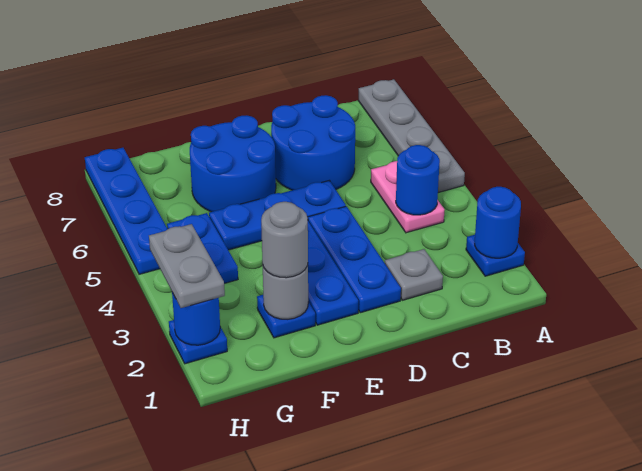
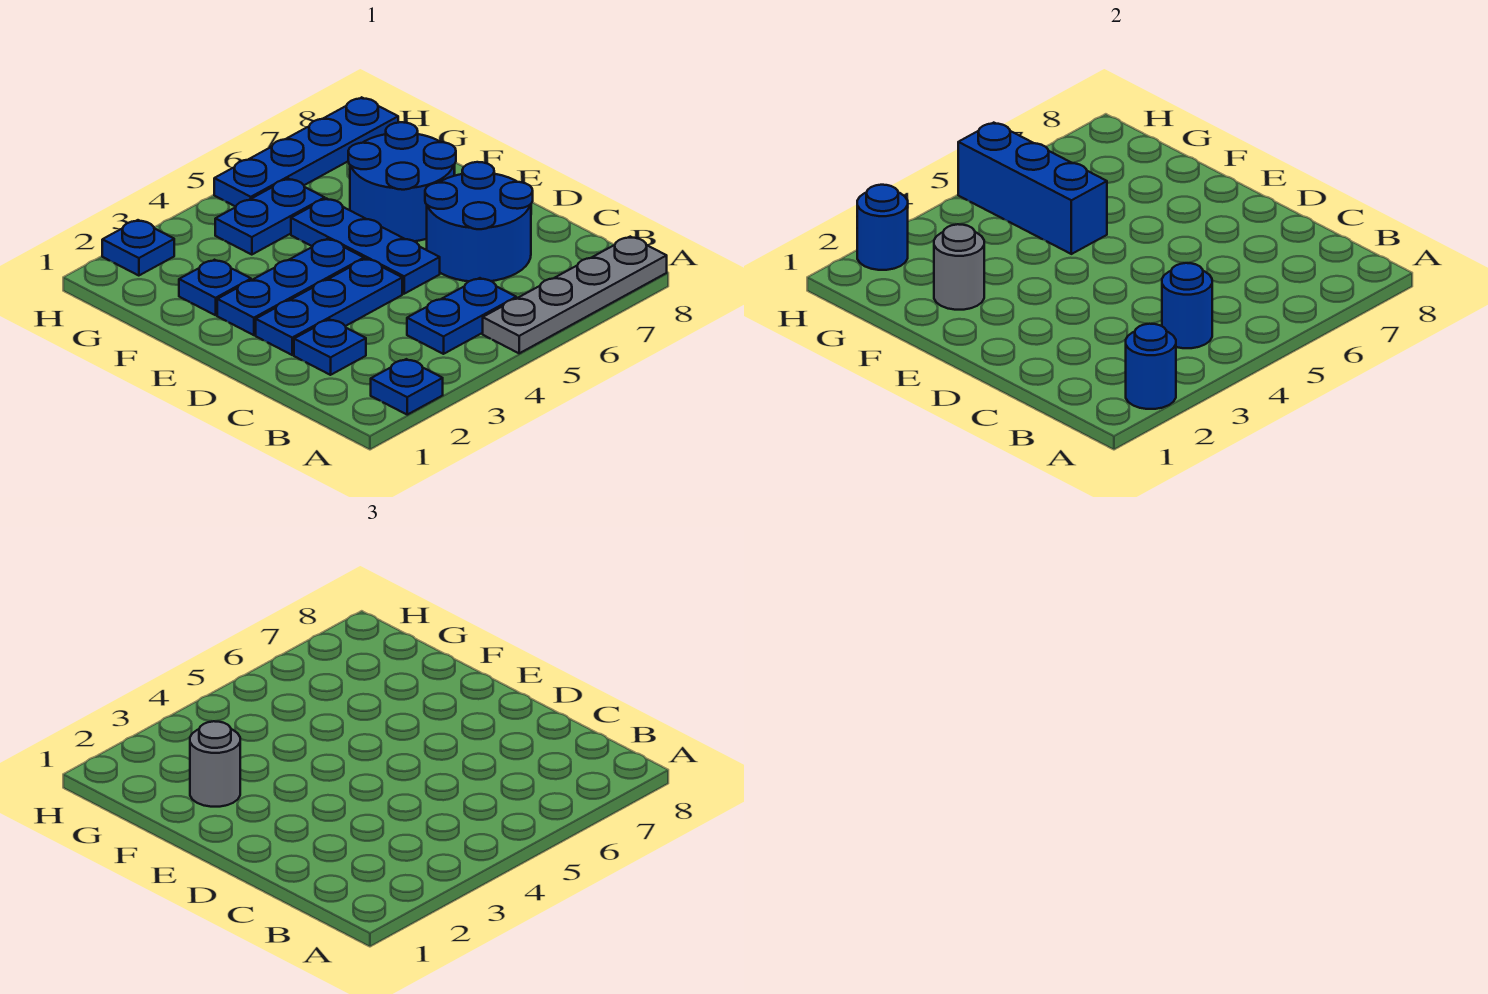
pink 1x2 plate [371,161,445,233] -> blue 1x2 plate [407,278,516,354]
grey 1x1 plate [385,249,443,300] -> blue 1x1 plate [294,319,366,375]
none -> blue 1x3 brick [958,123,1107,254]
grey 1x2 plate [149,224,225,308] -> none

